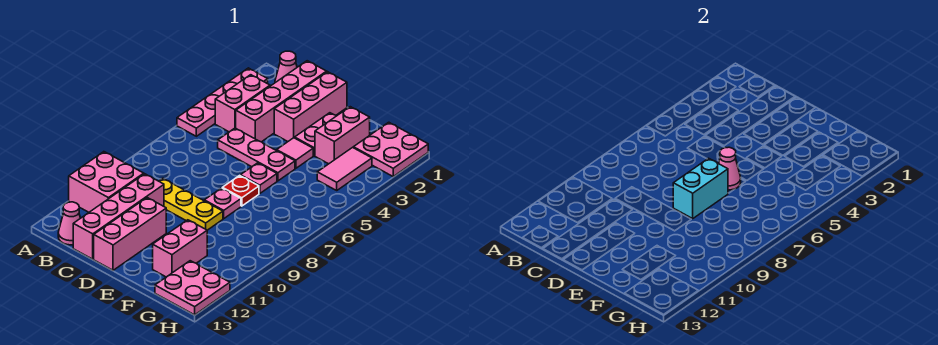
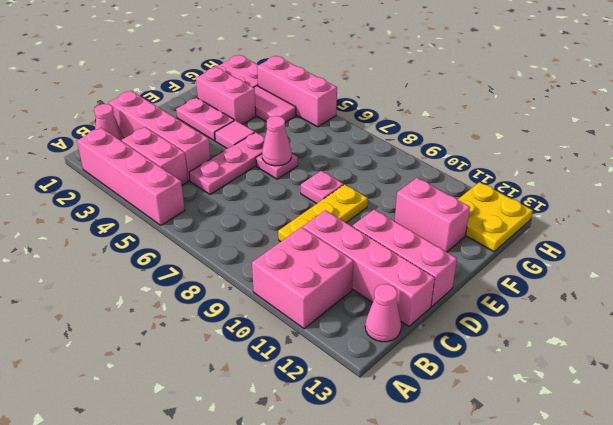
pink 1x4 plate [177,68,268,136] -> pink 1x4 brick [77,128,185,225]
pink 1x3 brick [274,72,347,141] -> pink 1x3 brick moved to [257,56,337,127]
red 1x1 plate [223,175,259,206] -> none
cyan 1x2 brick [673,158,728,218] -> none
pink 2x2 plate [155,261,230,315] -> yellow 2x2 plate [458,182,533,252]

